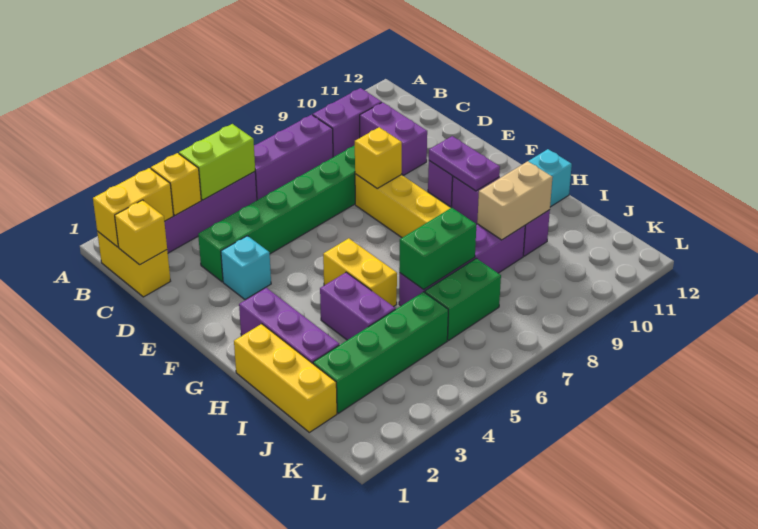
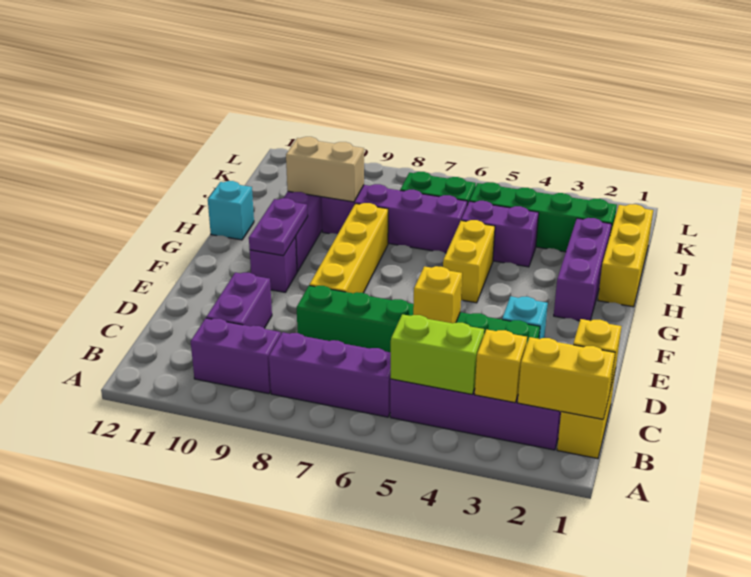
yellow 1x1 brick [355,127,402,188] -> yellow 1x1 brick moved to [413,266,462,323]
purple 1x2 brick [320,272,395,340] -> purple 1x2 brick turned to [461,201,539,267]
green 1x2 brick [399,208,476,289] -> none

